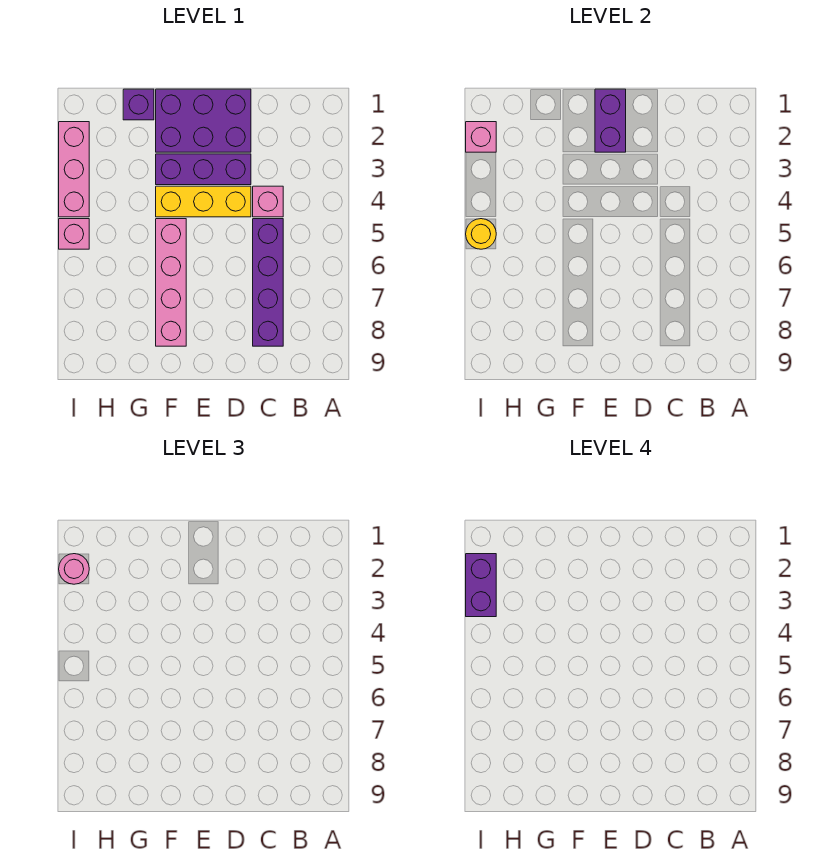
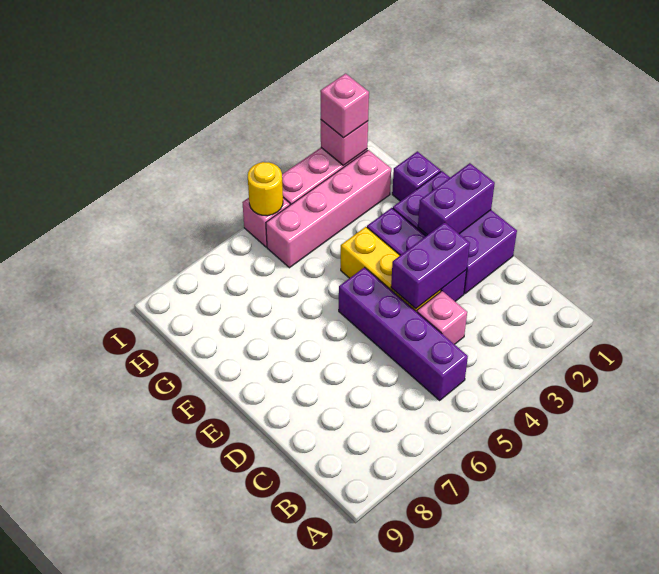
purple 1x4 brick [253,219,283,346] -> purple 1x4 brick turned to [339,267,468,400]
pink 1x4 brick [156,219,186,346] -> pink 1x4 brick moved to [266,150,391,268]
pink 1x1 round brick [59,554,89,584] -> pink 1x1 brick [320,74,369,138]
purple 1x2 brick [466,554,496,617] -> purple 1x2 brick moved to [391,222,470,309]

